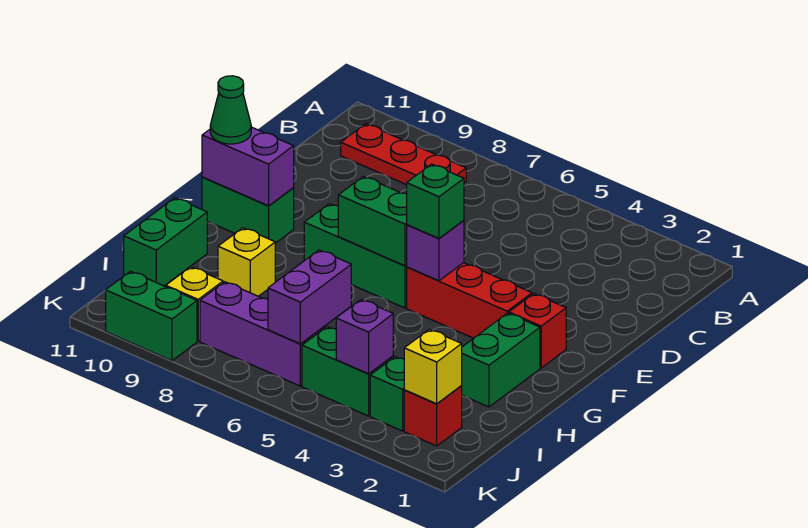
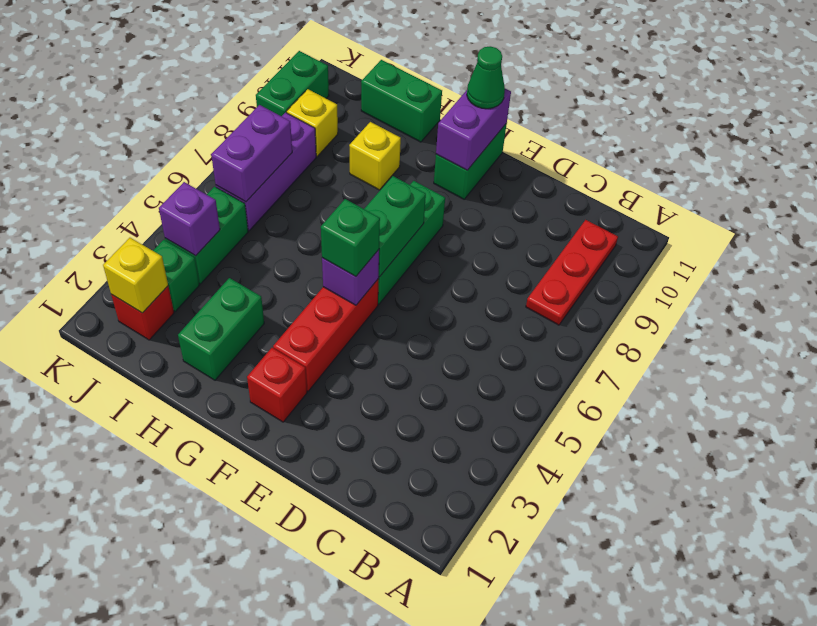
green 1x2 brick [461,313,540,407] -> green 1x2 brick turned to [178,278,264,380]
purple 1x2 brick [268,250,351,344] -> purple 1x2 brick turned to [211,105,292,202]

